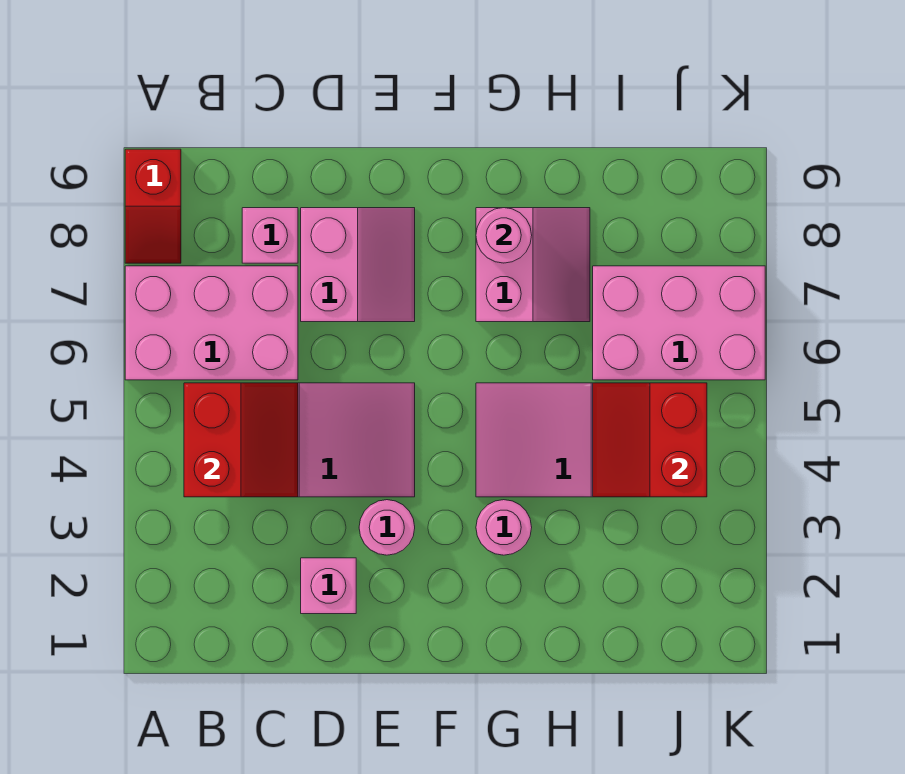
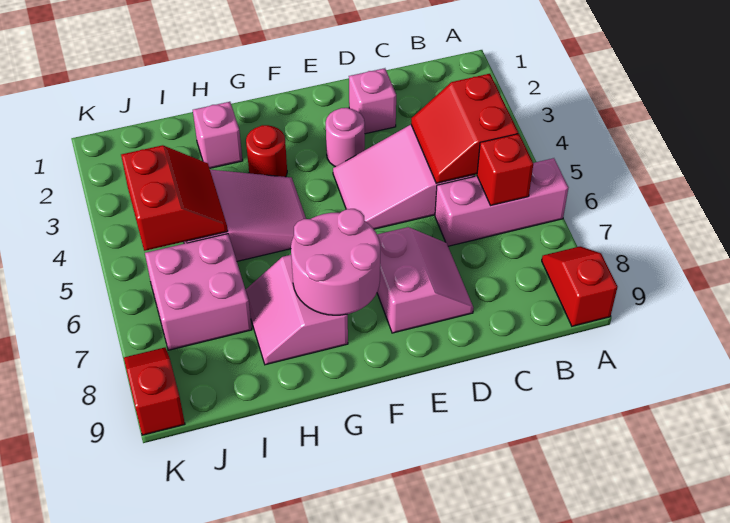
pink 2x3 brick [125,266,298,380] -> pink 1x3 brick [435,158,568,246]
none -> red 1x1 brick [477,134,533,205]
pink 1x1 brick [242,208,298,263] -> pink 1x1 brick moved to [193,102,243,168]
pink 2x2 slope [301,208,415,322] -> pink 2x2 slope turned to [377,227,473,333]
pink 1x1 round brick [476,500,532,555] -> red 1x1 round brick [246,125,287,177]
pink 1x1 round brick [476,208,532,263] -> pink 2x2 round brick [291,209,380,315]
pink 2x3 brick [593,266,765,380] -> pink 2x2 brick [145,234,252,350]
none -> red 1x2 slope [124,348,185,435]

